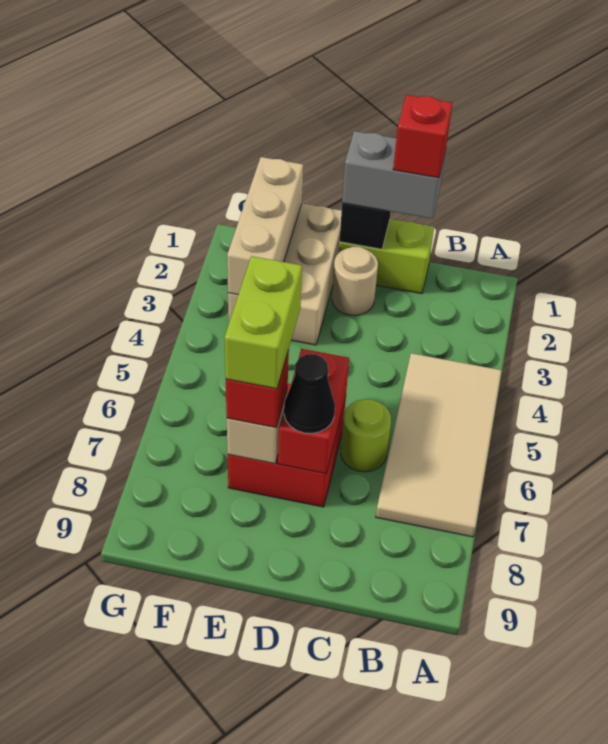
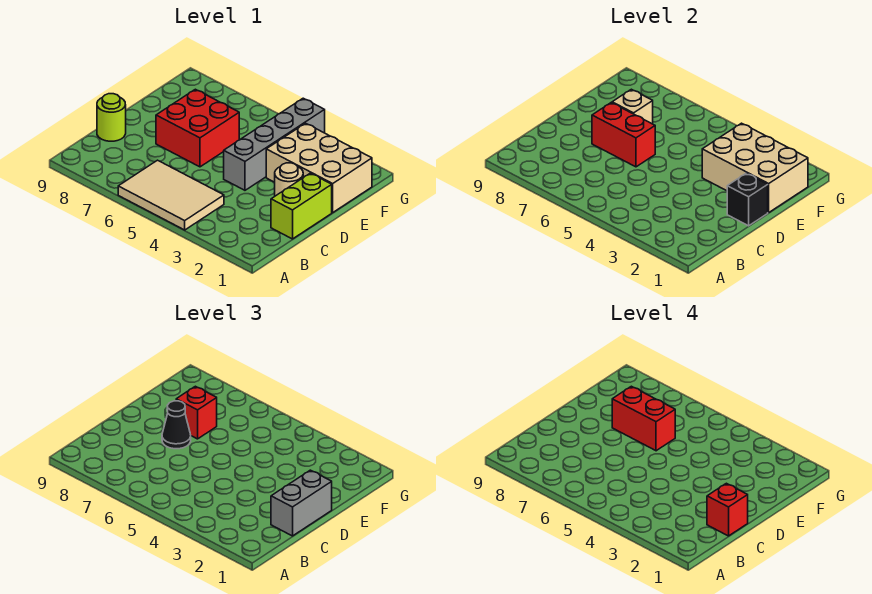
tan 2x4 tile [376,353,502,537] -> tan 2x3 tile [118,160,224,230]
lime 1x1 round brick [341,399,391,472] -> lime 1x1 round brick moved to [97,94,126,141]
none -> grey 1x4 brick [224,98,325,190]
lime 1x2 brick [224,256,302,389] -> red 1x2 brick [612,386,675,451]
tan 1x3 brick [227,157,303,294] -> tan 2x3 brick [702,123,808,212]

